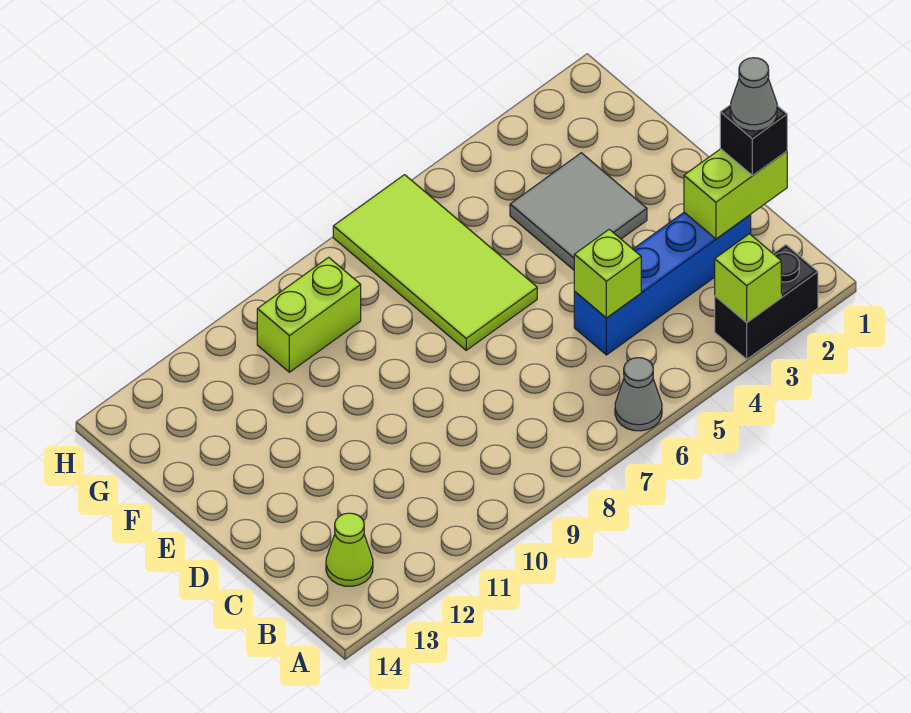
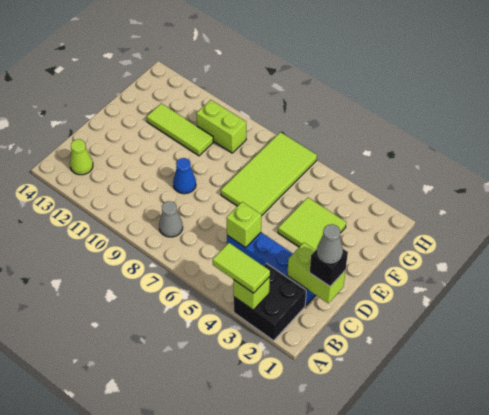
black 1x2 brick [715,245,818,359] -> black 2x2 brick [234,263,306,341]
none -> lime 1x2 tile [213,243,270,293]
grey 1x1 cone [615,358,662,431] -> grey 1x1 cone moved to [159,201,183,237]
none -> blue 1x1 cone [173,158,196,194]
grey 2x2 tile [510,153,647,270] -> lime 2x2 tile [278,198,346,250]
none -> lime 1x3 tile [147,103,213,156]

